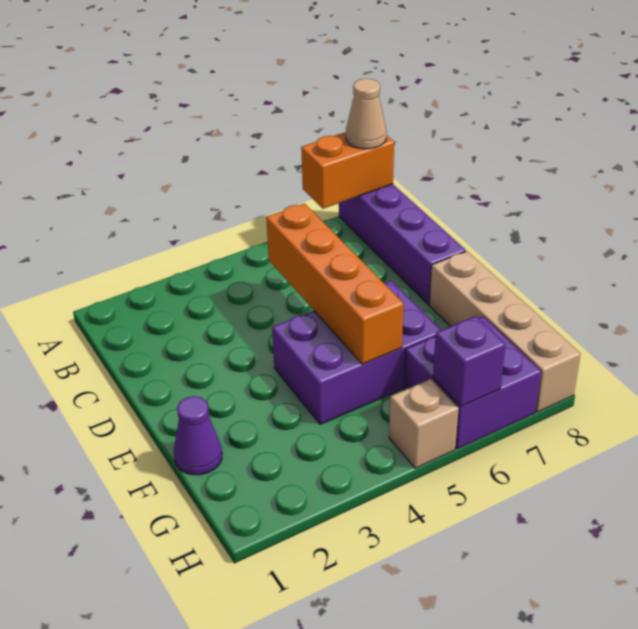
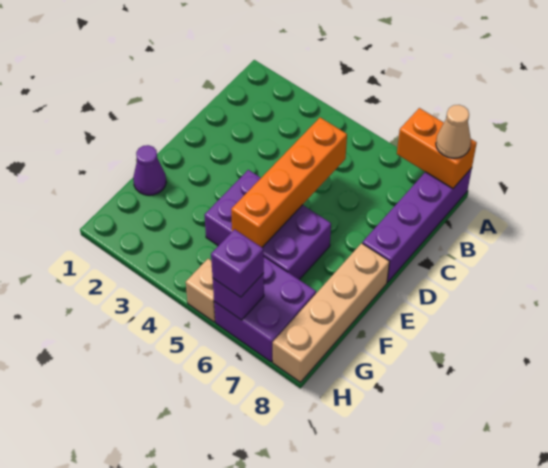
none -> purple 1x1 brick [211,229,264,297]

